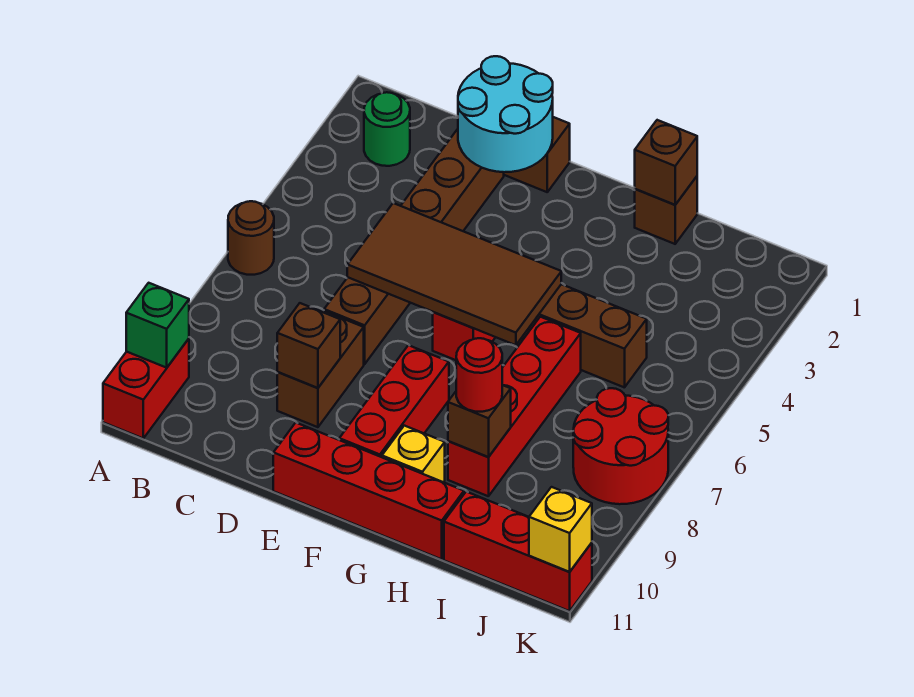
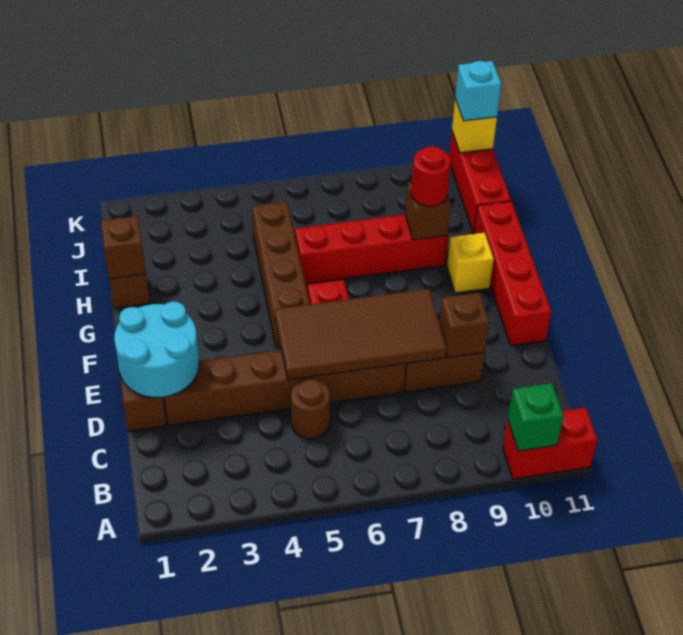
brown 1x1 round brick [228,201,274,275] -> brown 1x1 round brick moved to [291,379,330,439]
green 1x1 round brick [364,92,410,166] -> none
brown 2x4 tile [347,203,561,345] -> brown 2x4 tile turned to [275,289,447,380]
red 1x3 brick [339,345,449,457] -> none
red 2x2 round brick [573,388,668,504] -> none
none -> cyan 1x1 brick [455,61,501,121]

